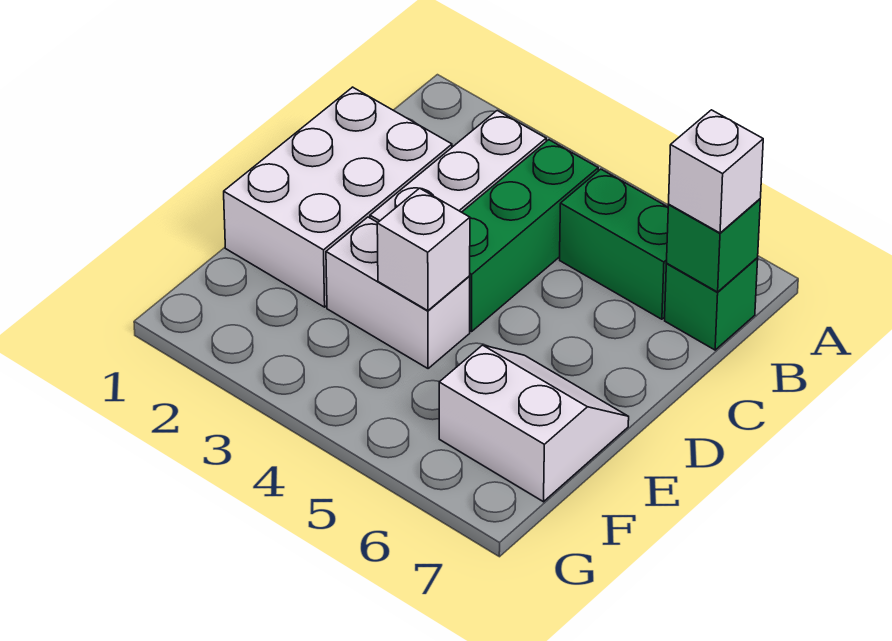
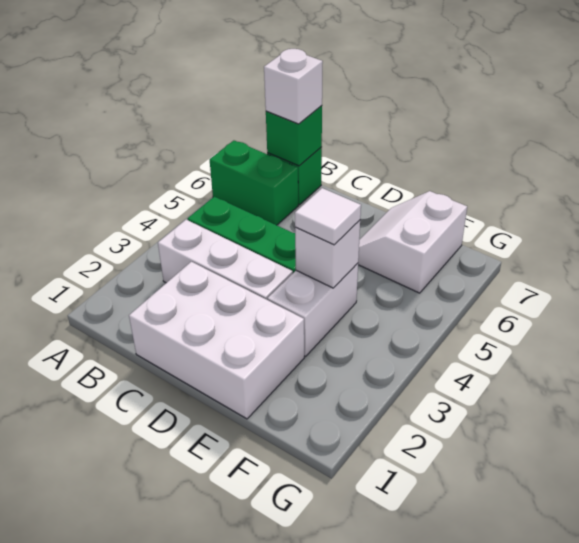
green 1x2 brick [560,169,668,319] -> green 1x2 brick turned to [210,141,298,225]
none -> white 1x1 tile [295,188,361,245]

